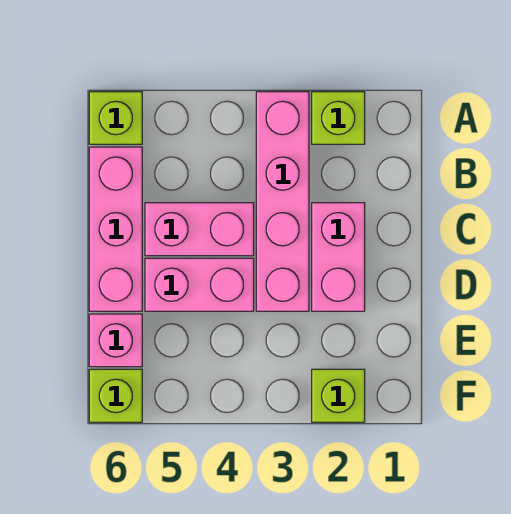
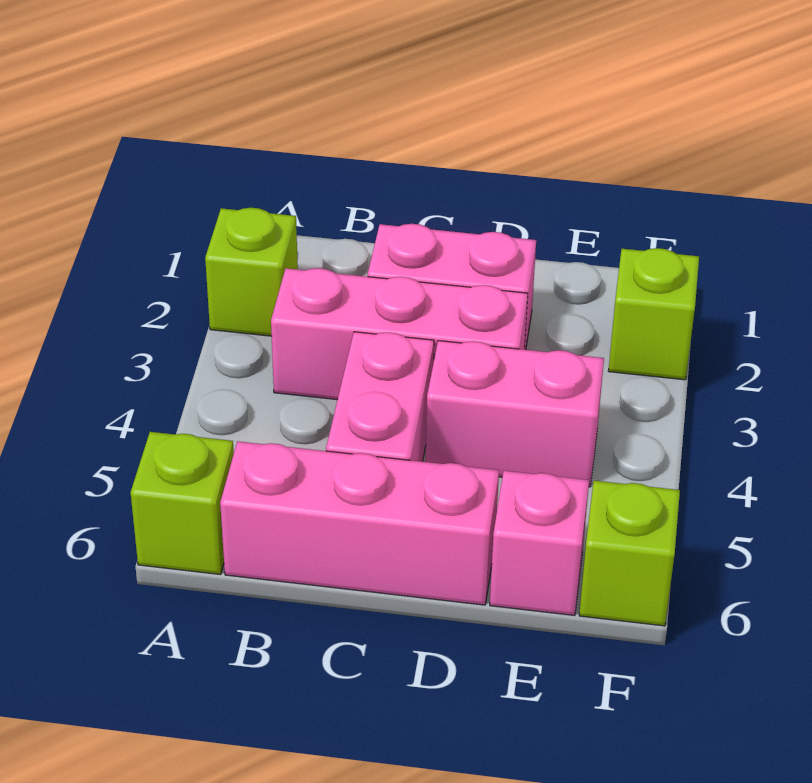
pink 1x4 brick [256,92,309,311] -> pink 1x3 brick [271,268,528,400]
pink 1x2 brick [145,258,254,311] -> pink 1x2 brick turned to [425,341,604,487]

